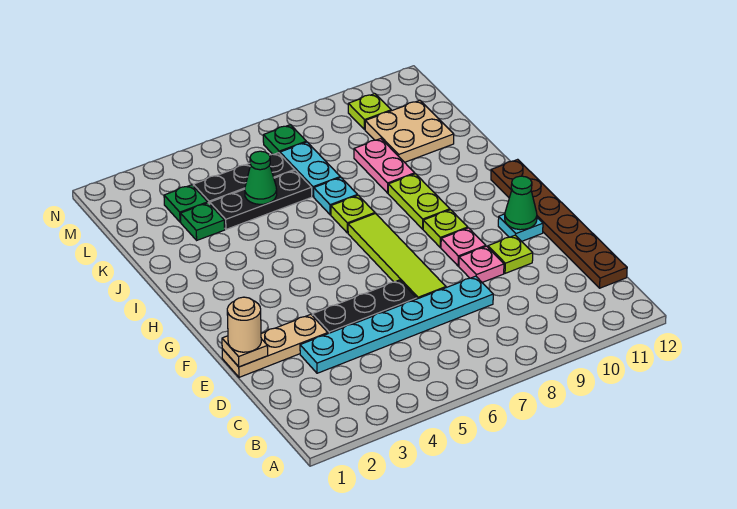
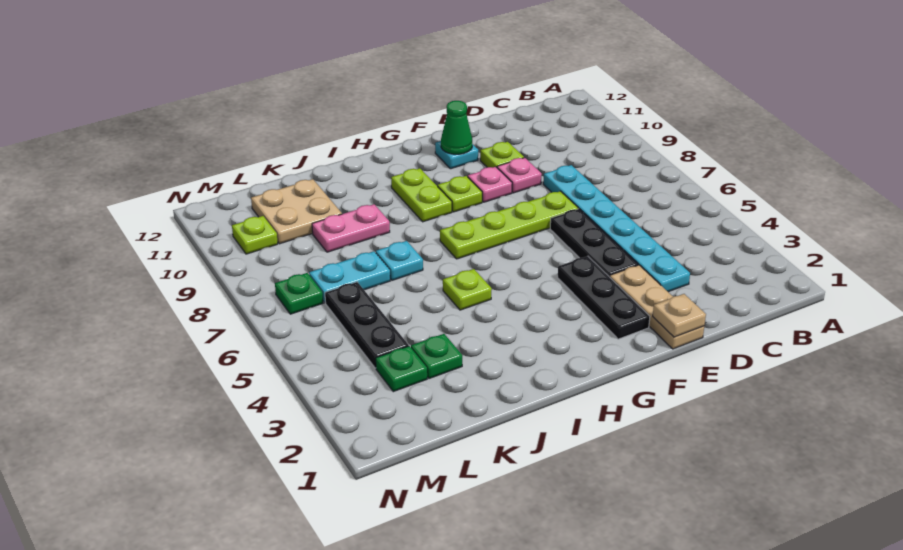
brown 1x6 plate [491,159,627,288] -> none
tan 1x1 round brick [227,297,261,352] -> none
lime 1x4 tile [348,213,446,299] -> lime 1x4 plate [440,191,578,259]
lime 1x2 plate [388,174,450,229] -> lime 1x2 plate turned to [391,168,452,222]
lime 1x1 plate [331,195,375,233] -> lime 1x1 plate moved to [443,269,492,310]
black 1x3 plate [210,170,312,229] -> black 1x3 plate moved to [558,256,650,339]
green 1x1 cone [245,151,277,204] -> none

